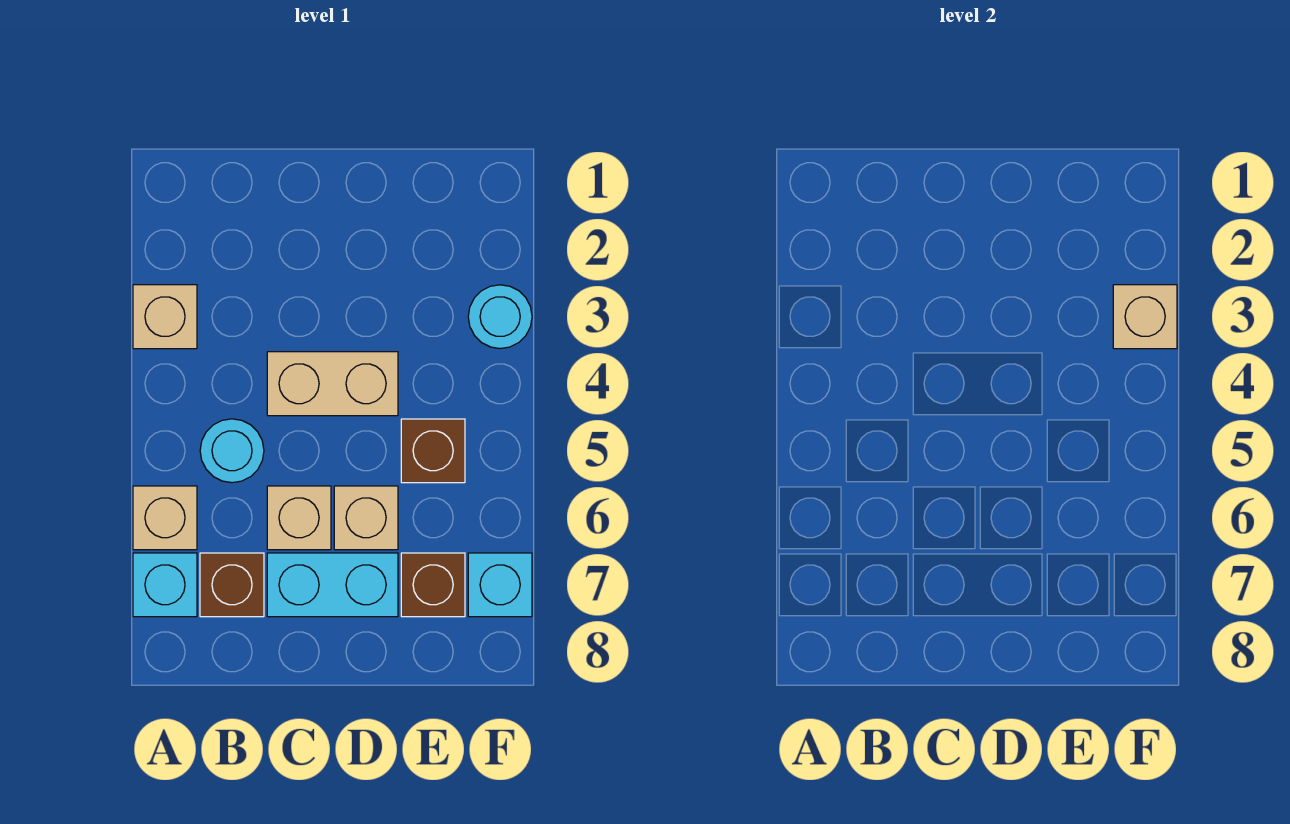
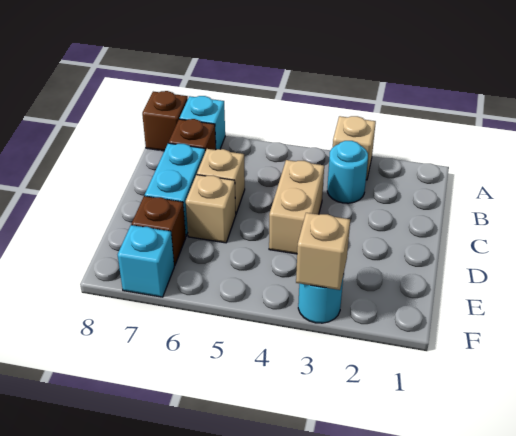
tan 1x1 brick [133,486,197,550] -> none
cyan 1x1 round brick [200,419,264,483] -> cyan 1x1 round brick moved to [327,141,368,203]
brown 1x1 brick [401,419,465,483] -> brown 1x1 brick moved to [142,91,188,151]

